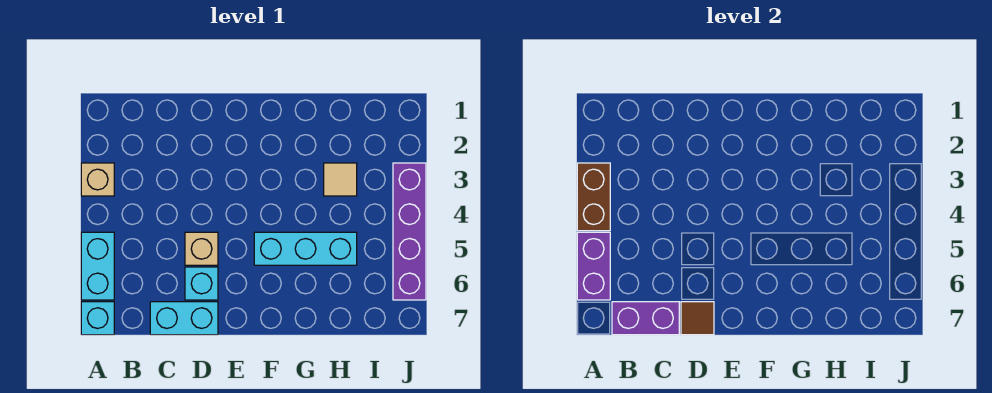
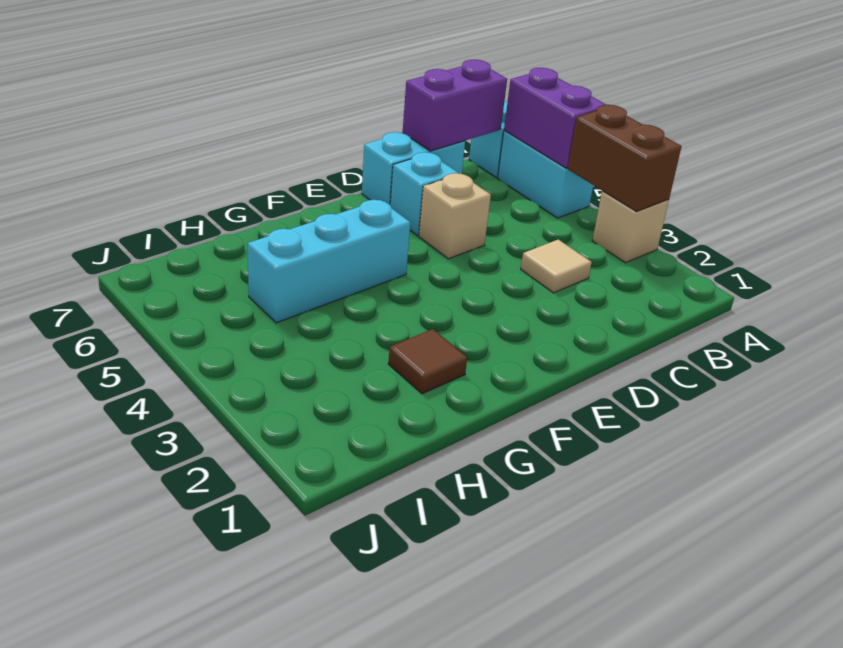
brown 1x1 tile [681,302,714,335] -> brown 1x1 tile moved to [388,329,467,394]
tan 1x1 tile [324,163,357,196] -> tan 1x1 tile moved to [521,239,592,293]
purple 1x4 brick [393,163,426,300] -> none

